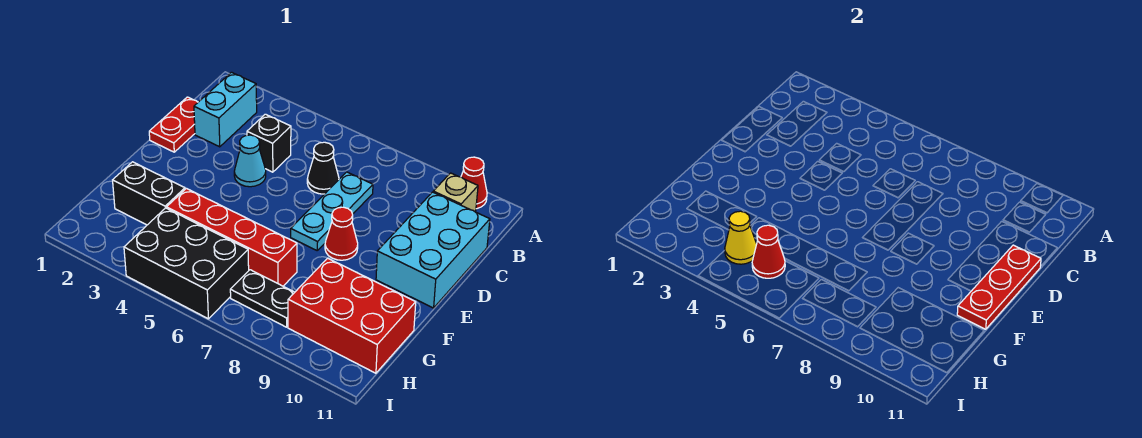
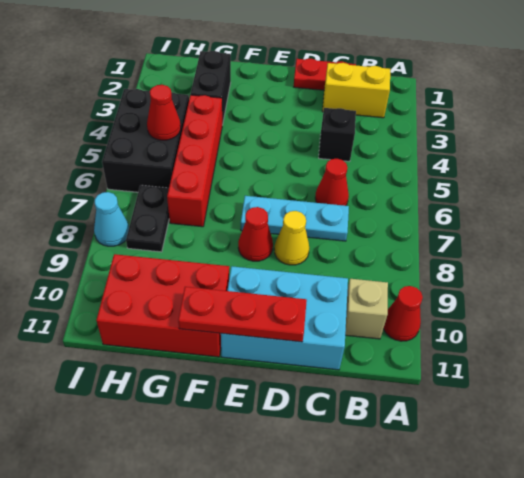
cyan 1x2 brick [194,72,257,147] -> yellow 1x2 brick [322,63,390,118]
black 1x1 cone [307,142,339,194] -> red 1x1 cone [315,159,349,206]
cyan 1x1 cone [234,135,266,187] -> cyan 1x1 cone moved to [94,192,129,246]
red 2x3 brick [288,258,416,373] -> red 2x3 brick turned to [96,254,229,357]
yellow 1x1 cone [725,211,757,264] -> yellow 1x1 cone moved to [274,211,309,265]

